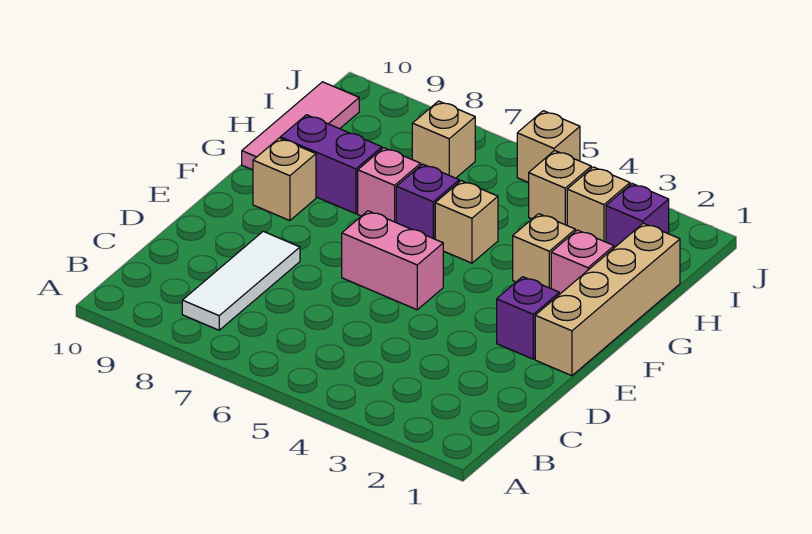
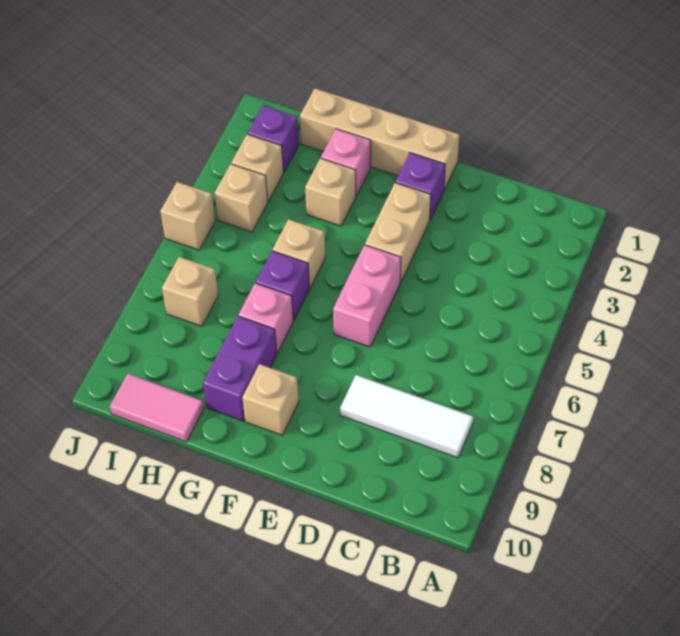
none -> tan 1x2 brick [365,183,431,282]
pink 1x3 tile [242,82,359,170] -> pink 1x2 tile [110,374,204,442]

